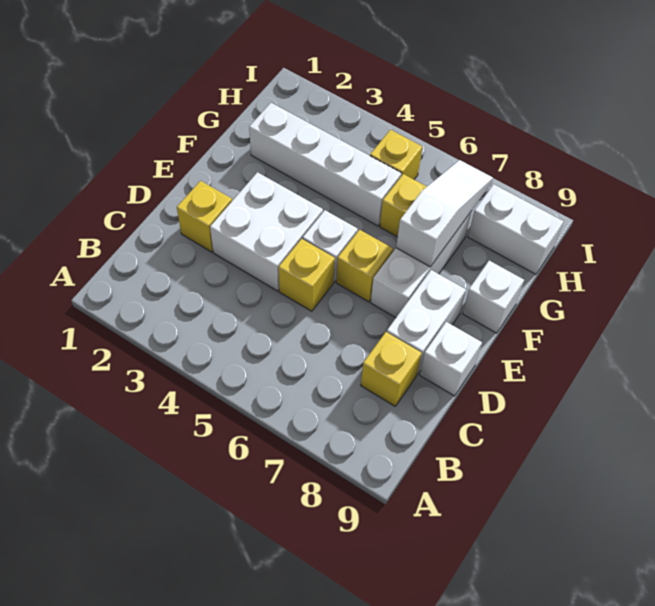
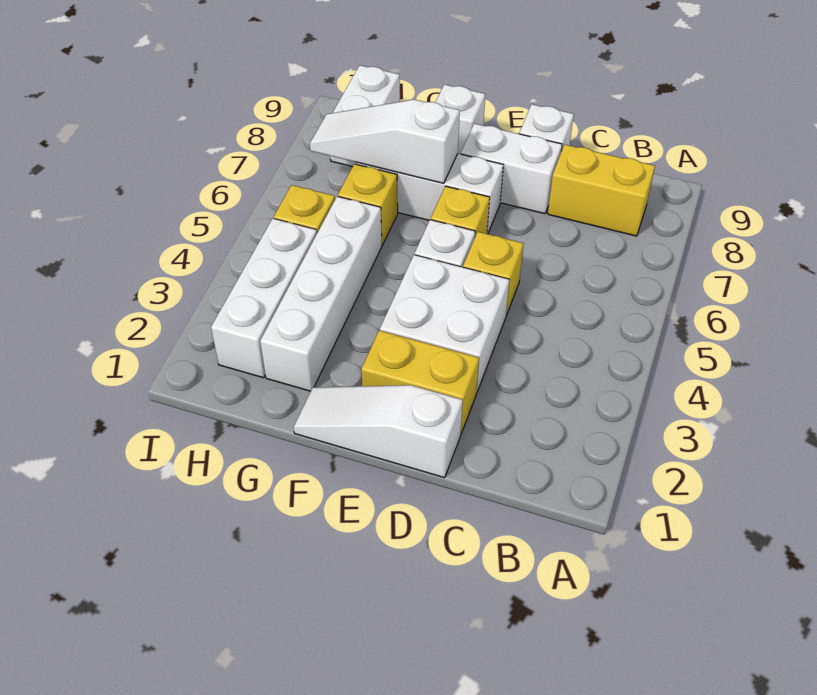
yellow 1x1 brick [361,332,422,406] -> yellow 1x2 brick [548,145,655,236]
none -> white 1x3 slope [294,385,463,478]
yellow 1x1 brick [177,181,232,252] -> yellow 1x2 brick [361,330,479,433]
none -> white 1x3 brick [211,219,317,378]

